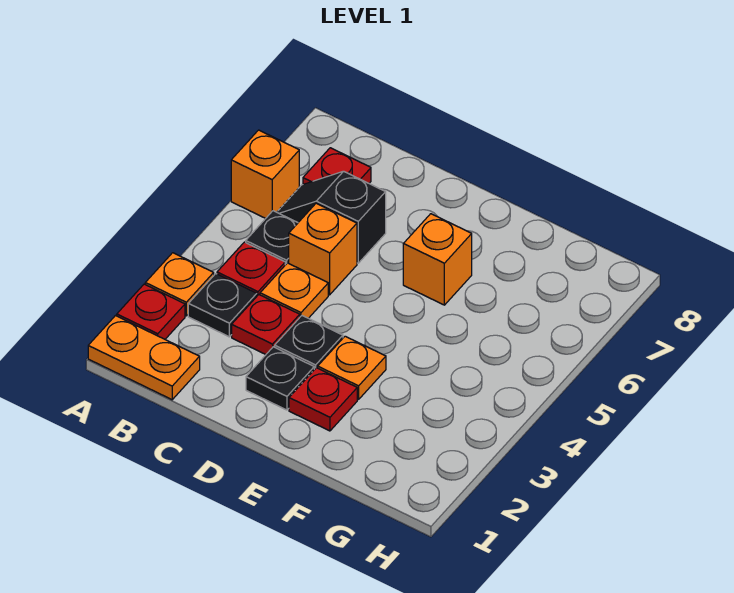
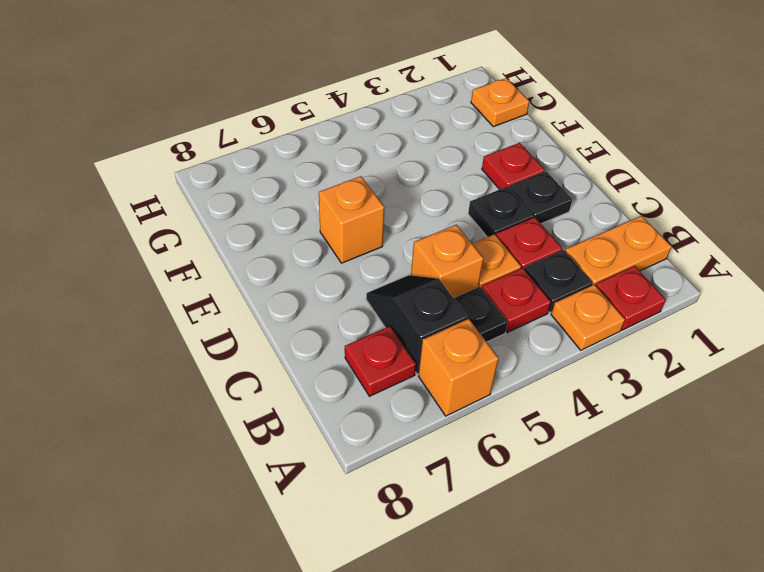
orange 1x2 plate [88,316,200,400] -> orange 1x2 plate turned to [565,216,672,286]
black 1x2 slope [277,171,386,263] -> black 1x2 slope turned to [366,275,467,374]
orange 1x1 plate [318,336,386,399] -> orange 1x1 plate moved to [471,78,529,127]

